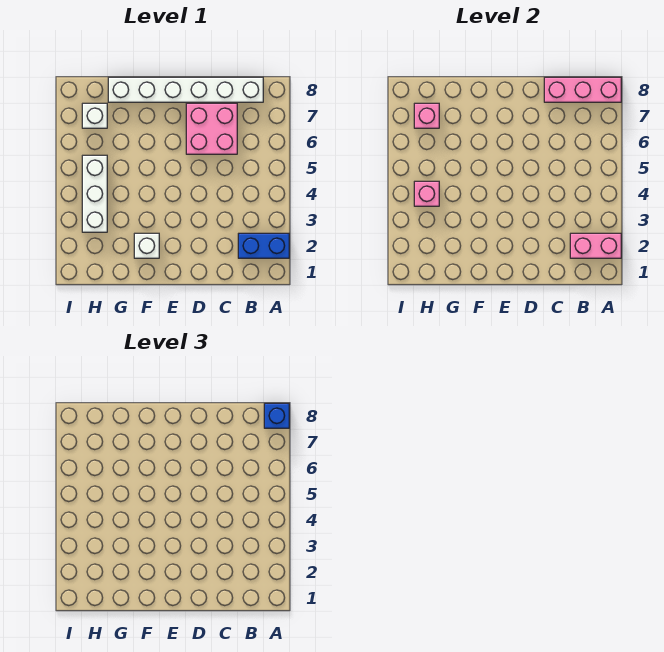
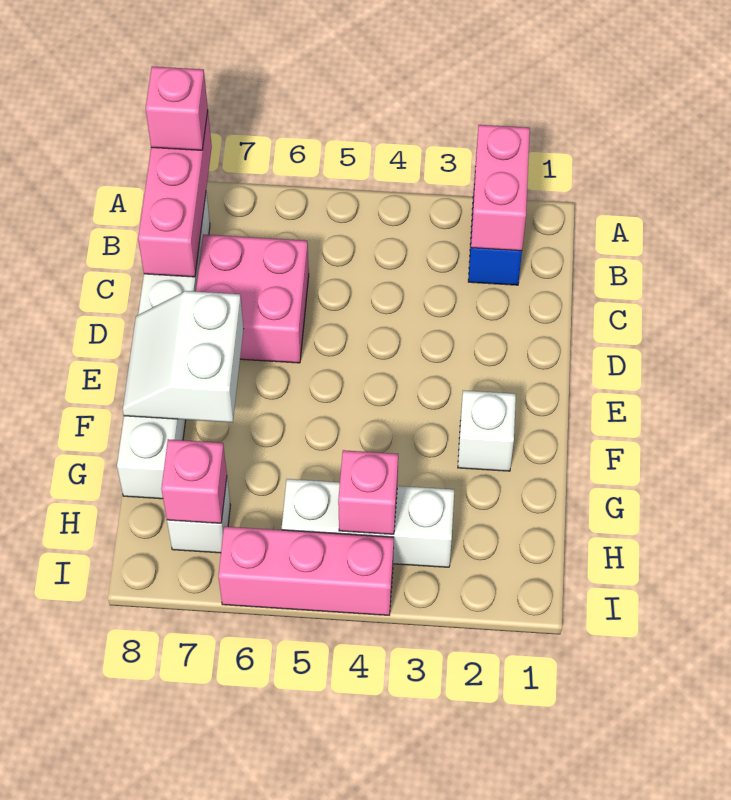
blue 1x1 brick [264,403,289,428] -> pink 1x1 brick [146,67,208,150]
none -> white 2x2 slope [123,291,243,423]
none -> pink 1x3 brick [218,526,394,615]

